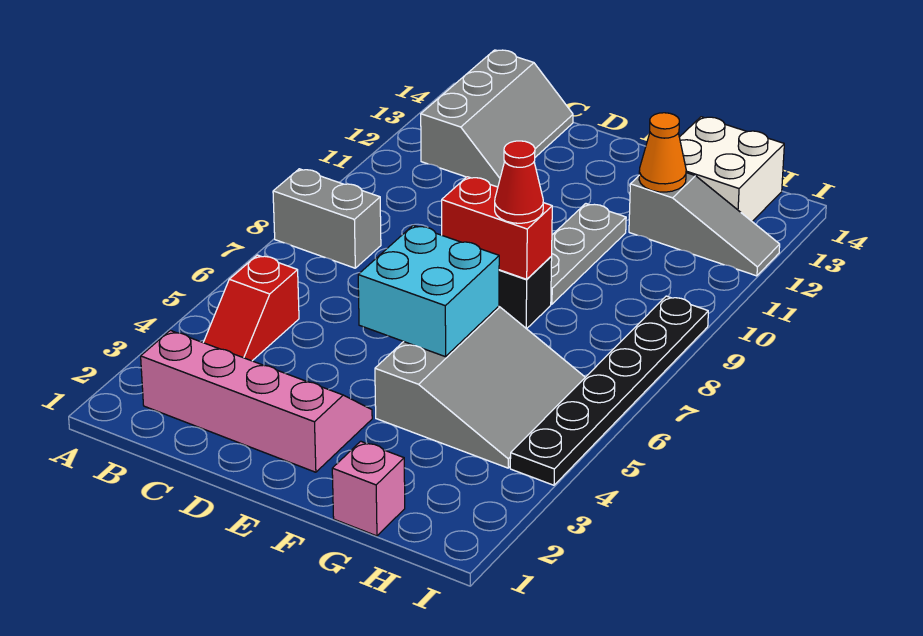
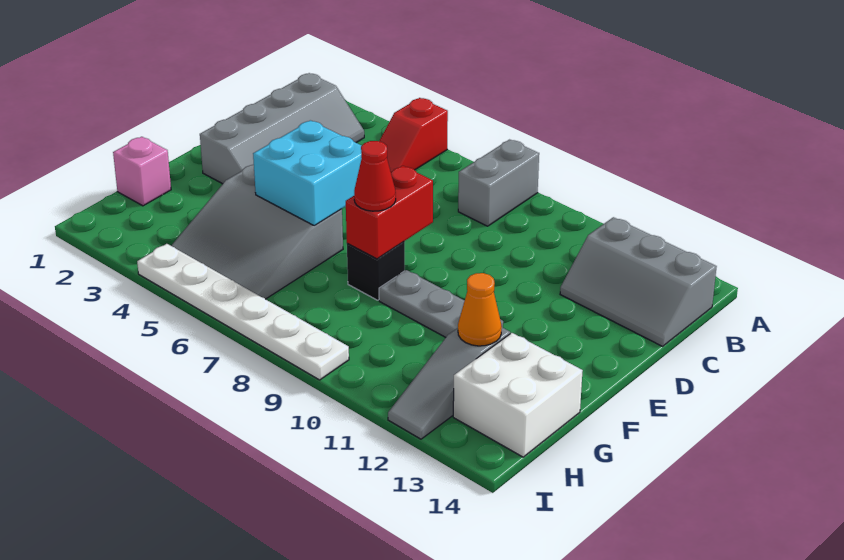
pink 2x4 slope [141,330,372,472] -> grey 2x4 slope [200,73,364,184]
red 1x2 slope [203,255,299,361] -> red 1x2 slope turned to [379,98,448,172]
black 1x6 plate [510,296,708,485] -> white 1x6 plate [137,244,349,380]

